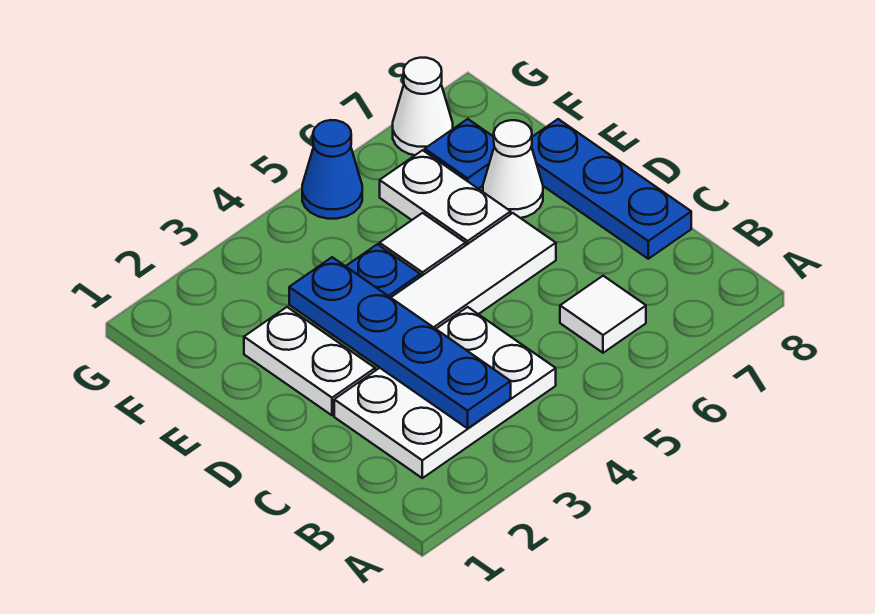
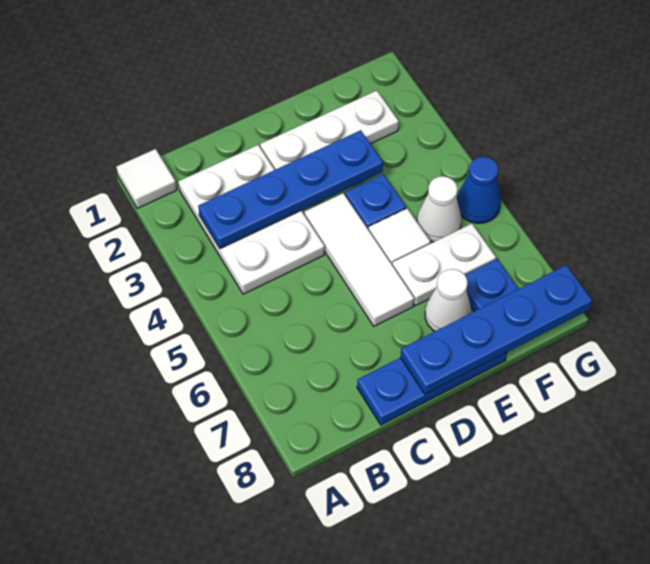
white 1x1 tile [560,276,646,353] -> white 1x1 tile moved to [116,149,177,208]
white 1x2 plate [244,307,375,415] -> white 1x3 plate [260,91,399,170]
none -> blue 1x4 plate [400,265,592,394]
white 1x1 cone [393,58,453,155] -> white 1x1 cone moved to [417,176,462,242]

